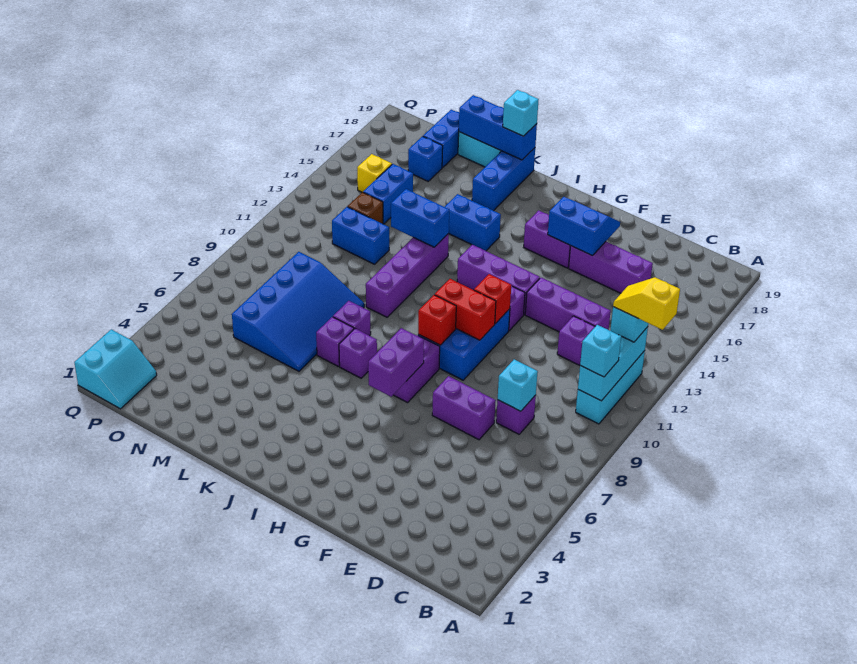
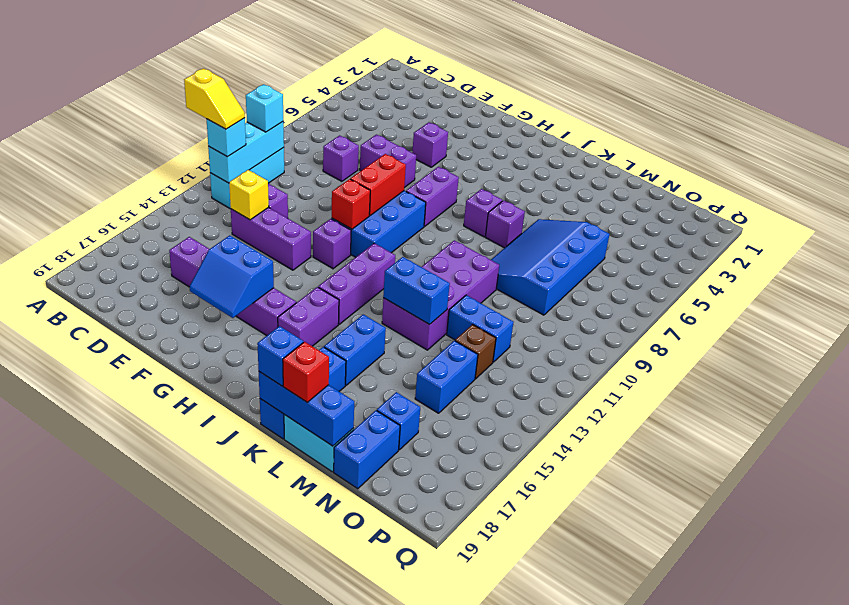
cyan 1x1 brick [498,359,538,411] -> none
red 1x2 brick [435,279,496,340] -> red 1x2 brick turned to [351,154,406,215]
purple 1x3 brick [457,245,540,315] -> purple 1x3 brick turned to [318,243,395,324]
purple 1x2 brick [368,328,424,397] -> purple 1x2 brick moved to [278,287,339,346]
red 1x1 brick [418,295,456,345] -> red 1x1 brick moved to [283,342,329,403]
blue 1x2 brick [445,194,501,251] -> blue 1x2 brick turned to [324,314,386,385]
purple 1x1 brick [333,301,371,336] -> purple 1x1 brick moved to [412,122,448,167]
purple 1x4 brick [366,234,449,317] -> purple 2x4 brick [382,240,499,350]
cyan 1x1 brick [503,90,539,136] -> blue 1x1 brick [257,326,303,386]
yellow 1x1 brick [357,154,392,192] -> yellow 1x1 brick moved to [229,170,269,220]
cyan 2x2 slope [74,329,157,409] -> none

